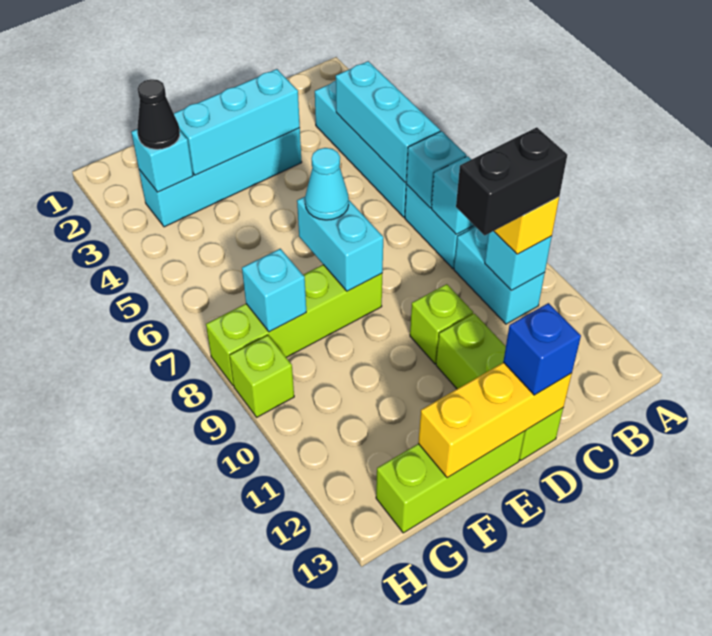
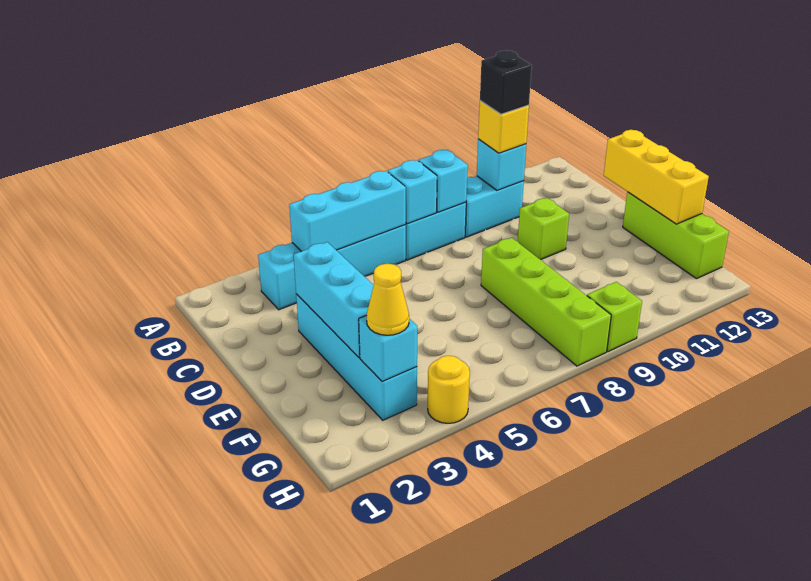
black 1x2 brick [456,127,567,235] -> black 1x1 brick [480,50,532,114]
lime 1x3 brick [436,314,563,460] -> none
blue 1x1 brick [503,303,581,395] -> none
cyan 1x2 brick [297,197,383,291] -> none
cyan 1x1 cone [305,148,349,220] -> none
black 1x1 cone [137,79,180,149] -> yellow 1x1 cone [367,264,409,335]
cyan 1x1 brick [242,249,306,332] -> none
none -> yellow 1x1 round brick [428,356,470,423]

